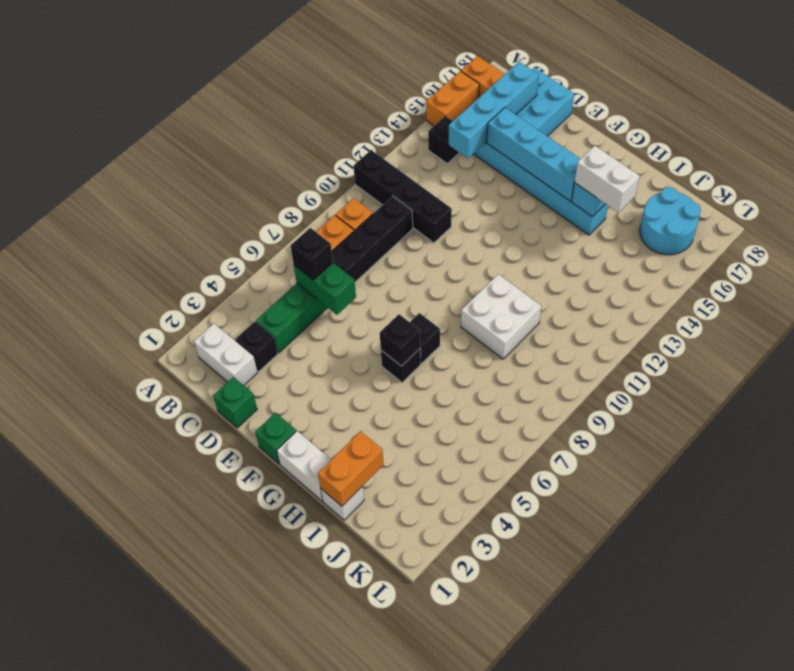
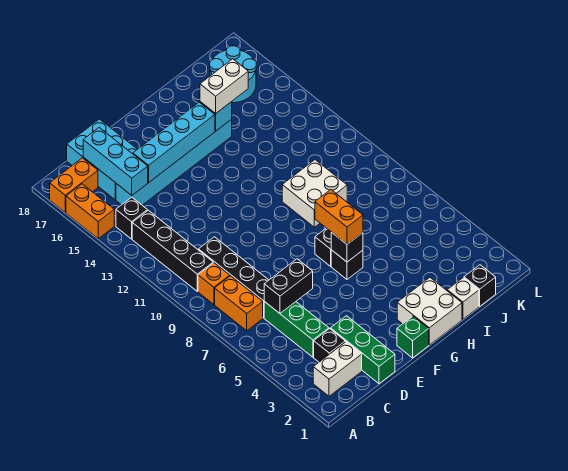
black 1x4 brick [354,150,452,243] -> black 1x4 brick turned to [132,210,213,291]
green 1x2 brick [294,263,356,315] -> black 1x2 brick [264,259,313,313]
black 1x1 brick [290,228,333,280] -> black 1x1 brick moved to [464,265,496,306]
cyan 1x4 brick [449,62,539,158] -> cyan 1x3 brick [83,128,148,195]
green 1x1 brick [213,377,257,428] -> green 1x3 brick [330,316,395,384]
white 1x2 brick [277,431,331,501] -> white 2x2 brick [397,278,462,345]
orange 1x2 brick [318,431,384,506] -> orange 1x2 brick moved to [315,190,363,244]

